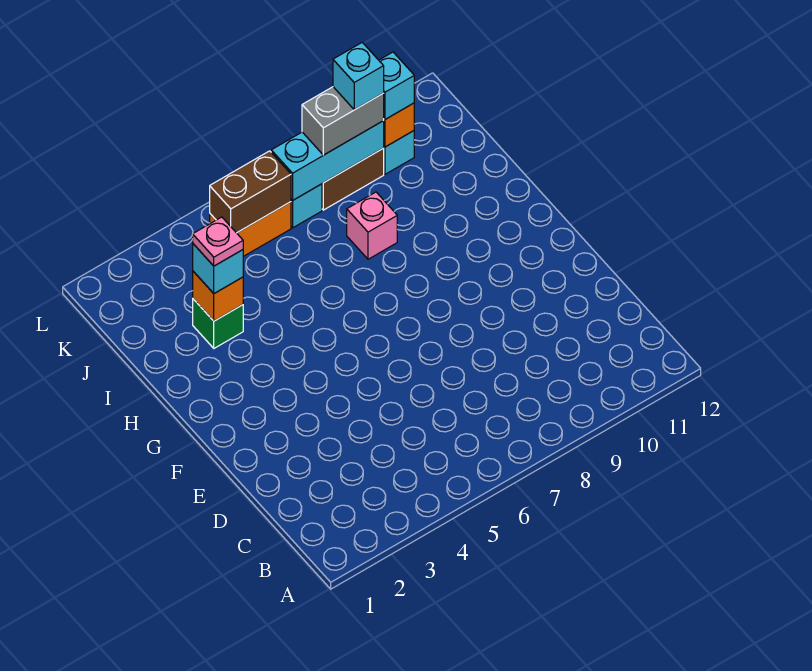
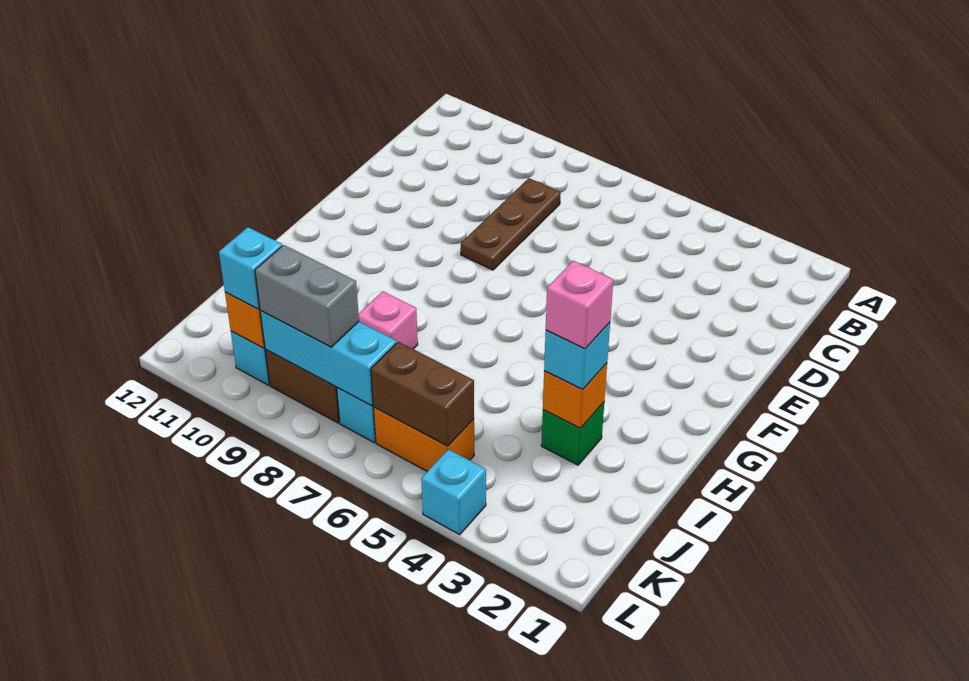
none -> brown 1x3 plate [461,178,561,270]
pink 1x1 plate [193,217,243,266] -> pink 1x1 brick [546,261,613,349]
cyan 1x1 brick [333,42,384,110] -> cyan 1x1 brick moved to [421,449,486,535]

